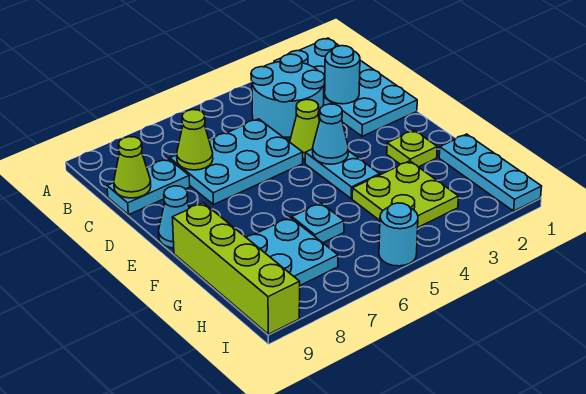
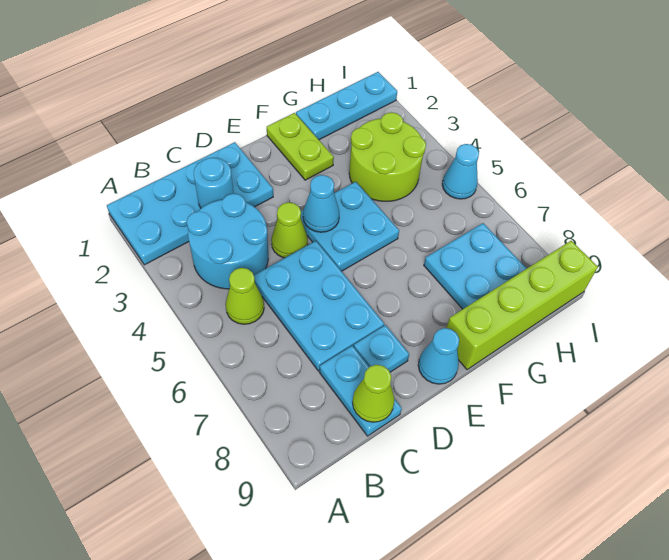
lime 1x1 cone [177,110,213,170] -> lime 1x1 cone moved to [226,268,264,324]
cyan 1x2 plate [305,149,380,199] -> cyan 2x2 plate [301,182,399,271]
lime 1x1 plate [387,130,437,167] -> lime 1x2 plate [267,113,334,180]
lime 2x2 plate [352,161,458,227] -> lime 2x2 round brick [349,112,426,201]
cyan 1x1 plate [292,203,344,243] -> cyan 1x1 plate moved to [354,325,409,372]
cyan 1x1 round brick [379,203,418,266] -> cyan 1x1 cone [442,144,479,199]

